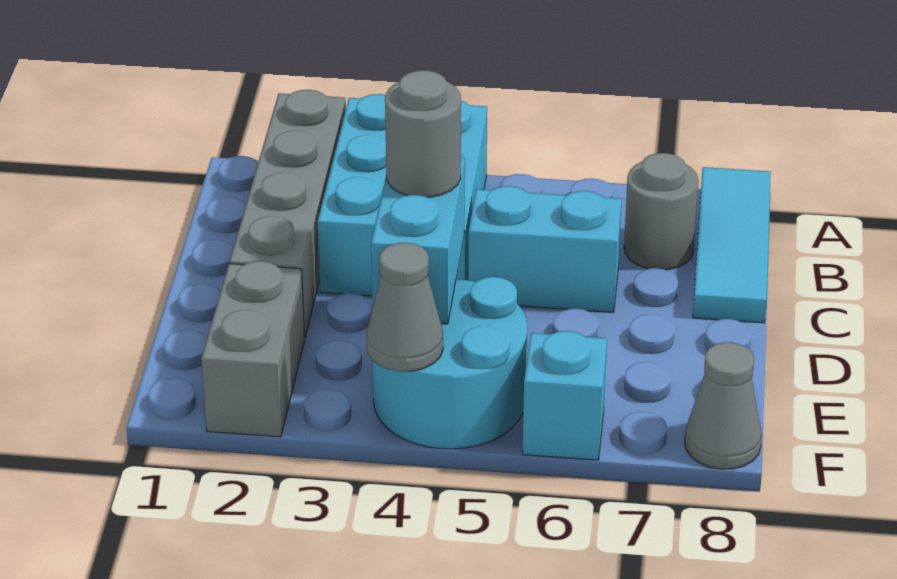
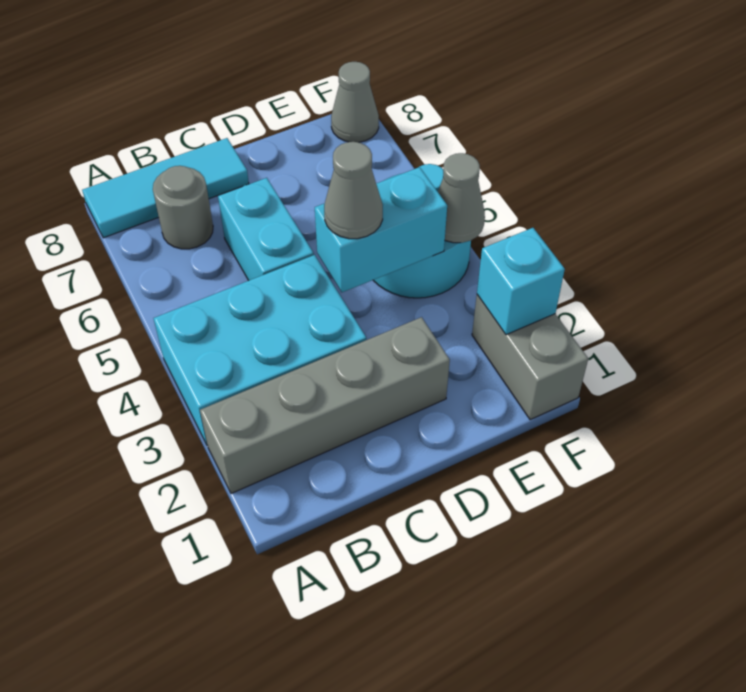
grey 1x1 round brick [385,70,461,197] -> grey 1x1 cone [324,142,383,239]
grey 1x2 brick [201,261,305,437] -> grey 1x2 brick turned to [472,295,588,420]
cyan 1x1 brick [522,331,607,460] -> cyan 1x1 brick moved to [477,228,565,335]

